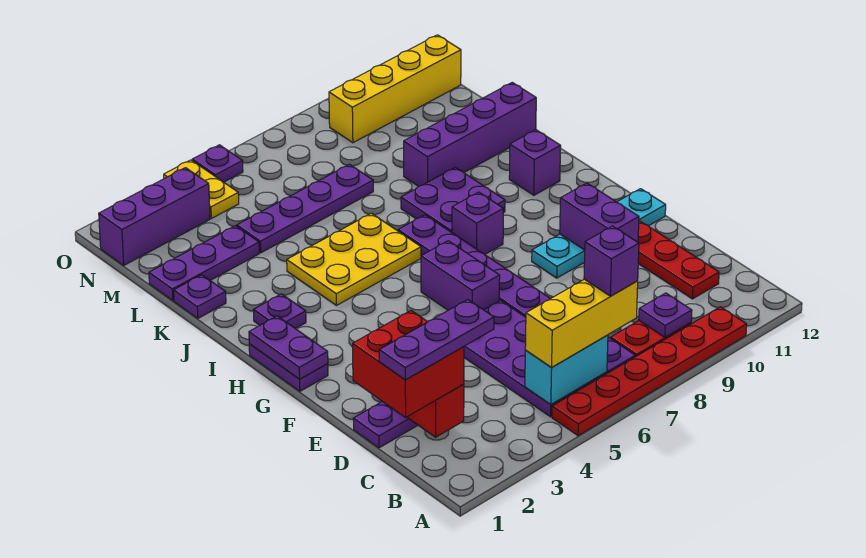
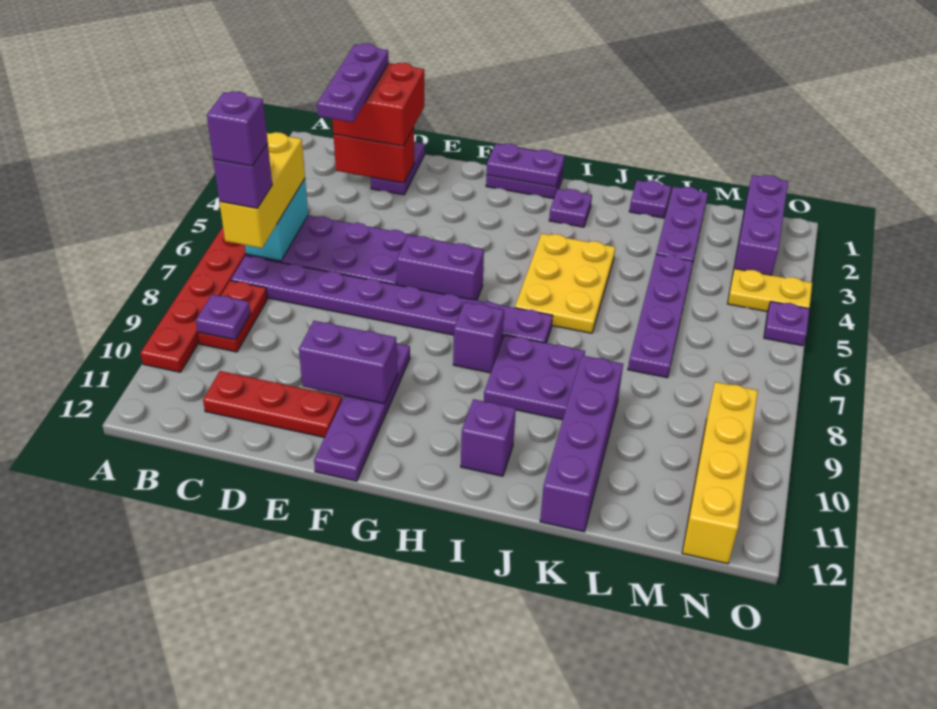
none -> purple 1x1 brick [207,91,268,166]
cyan 1x4 plate [532,189,666,278] -> purple 1x4 plate [314,343,410,481]

